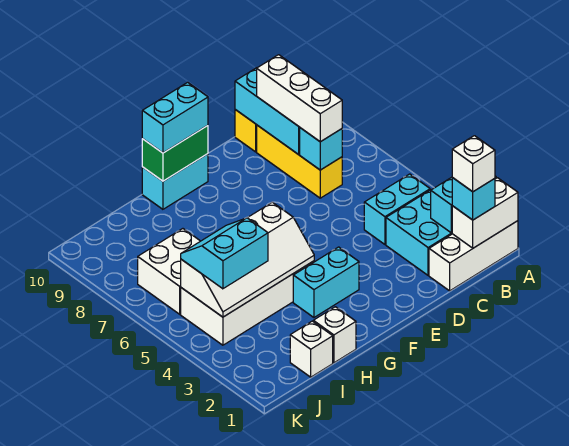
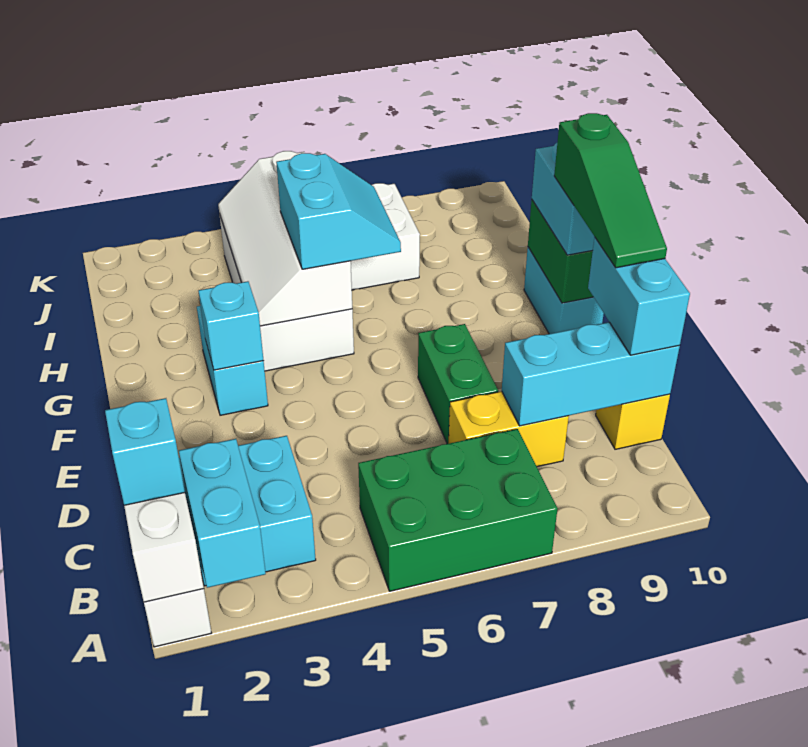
none -> green 2x3 brick [358,429,558,591]
white 1x1 brick [452,136,495,192] -> none
cyan 1x2 brick [364,174,430,244] -> cyan 1x2 brick moved to [588,237,690,355]
yellow 1x3 brick [257,125,342,198] -> yellow 1x2 brick [449,391,569,467]
cyan 1x1 brick [300,128,342,170] -> cyan 1x1 brick moved to [199,281,264,370]
white 1x3 brick [257,55,342,142] -> none
none -> green 1x2 brick [418,324,498,444]
none -> green 1x3 slope [554,113,667,268]
white 1x1 brick [313,307,356,363] -> none
white 1x1 brick [290,321,333,377] -> none
cyan 2x2 slope [181,218,268,289] -> cyan 2x2 slope moved to [276,153,401,269]

